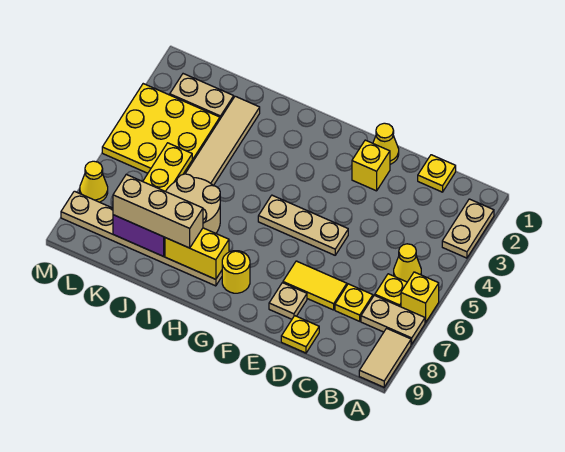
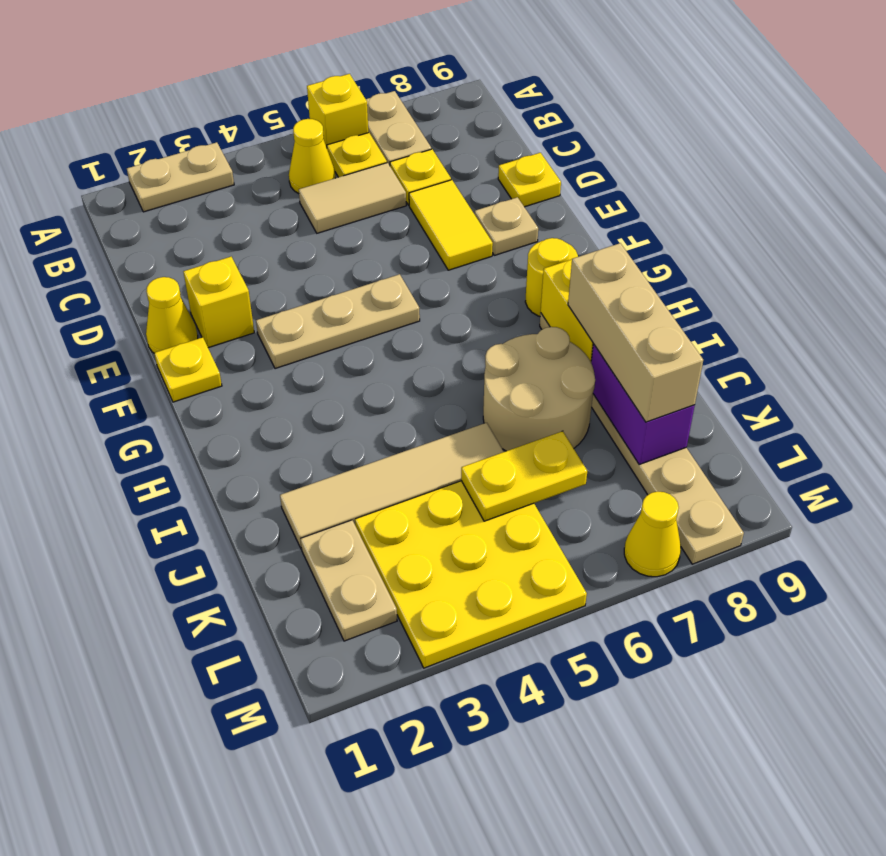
tan 1x2 tile [359,328,411,387] -> tan 1x2 tile moved to [299,163,406,233]
yellow 1x1 plate [418,155,456,192] -> yellow 1x1 plate moved to [154,337,222,402]
tan 1x3 plate [258,195,348,255] -> tan 1x3 plate turned to [256,274,420,369]

